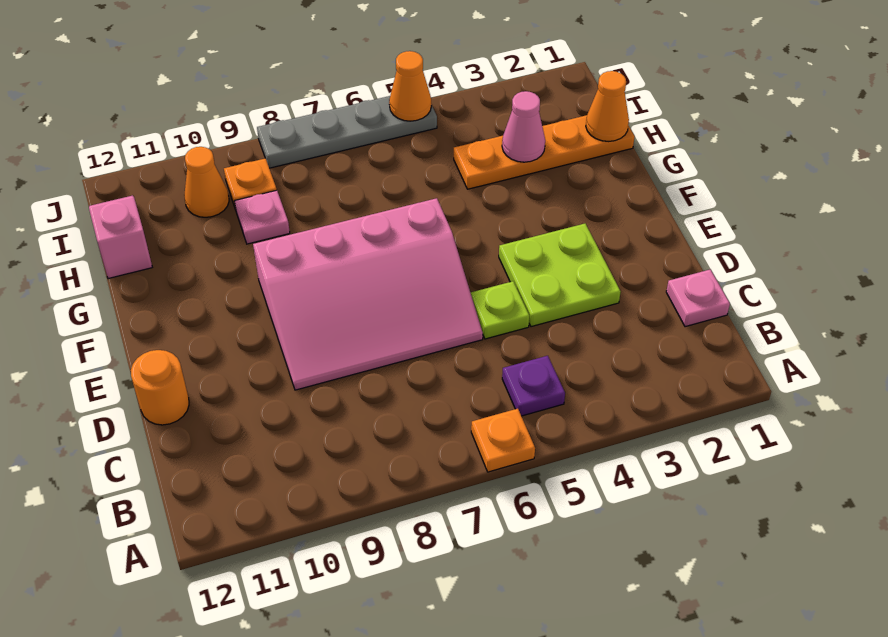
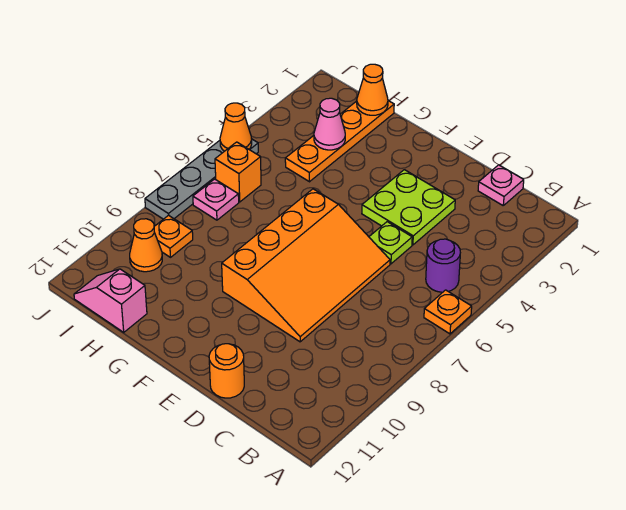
purple 1x1 plate [502,356,565,416] -> purple 1x1 round brick [426,239,460,292]
pink 3x4 slope [253,198,483,390] -> orange 3x4 slope [222,189,390,342]
pink 1x1 plate [234,190,290,244] -> pink 1x1 plate moved to [193,179,239,220]
none -> orange 1x1 brick [215,142,261,202]

